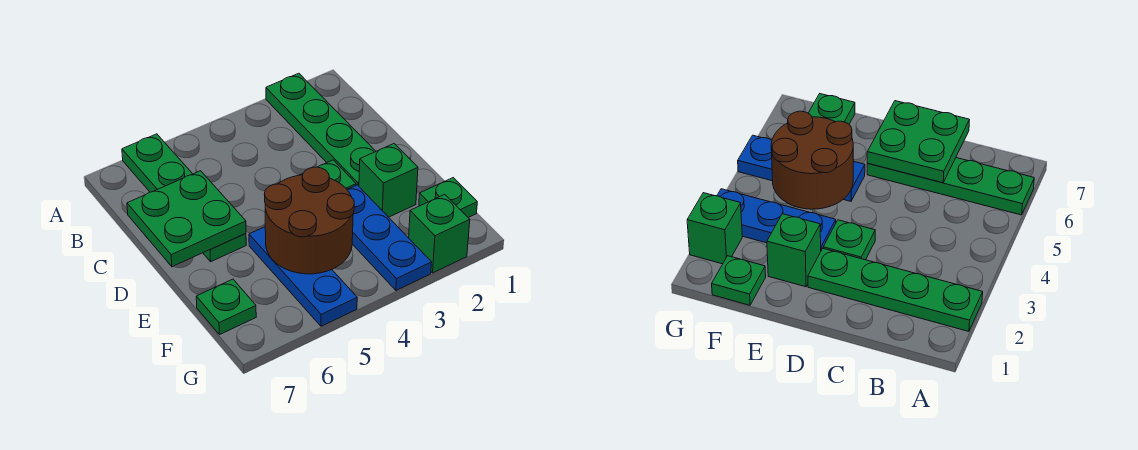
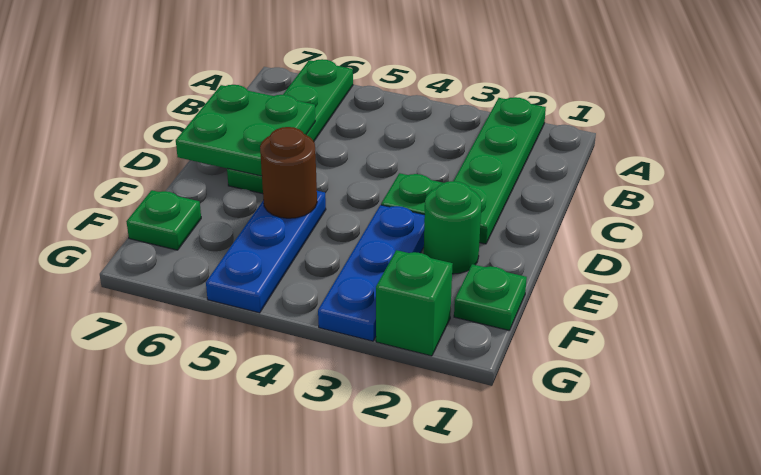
green 1x1 brick [359,144,418,217] -> green 1x1 round brick [424,181,482,274]
brown 2x2 round brick [265,167,354,274] -> brown 1x1 round brick [260,127,317,218]

